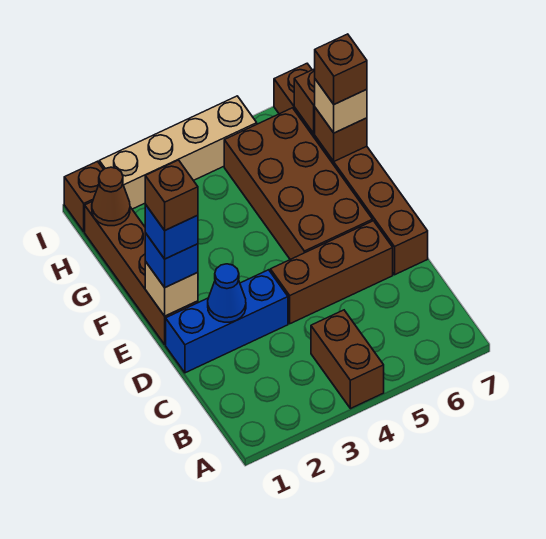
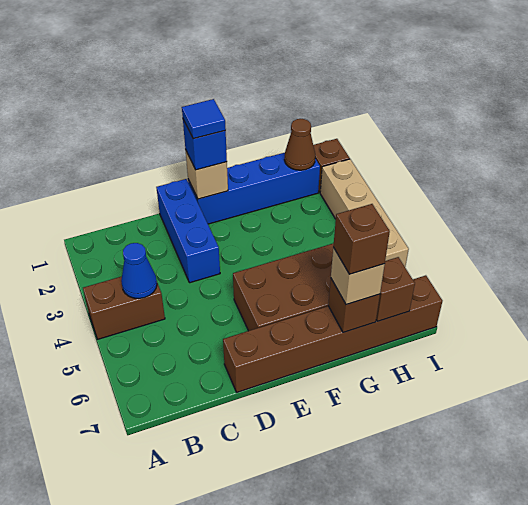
blue 1x1 cone [208,264,246,322] -> blue 1x1 cone moved to [121,243,157,298]
brown 1x3 brick [270,221,393,324] -> none
brown 1x4 brick [85,201,198,344] -> blue 1x4 brick [188,153,320,224]
blue 1x1 brick [145,204,198,259] -> blue 1x1 tile [182,99,226,139]
brown 1x1 brick [145,160,198,230] -> none

